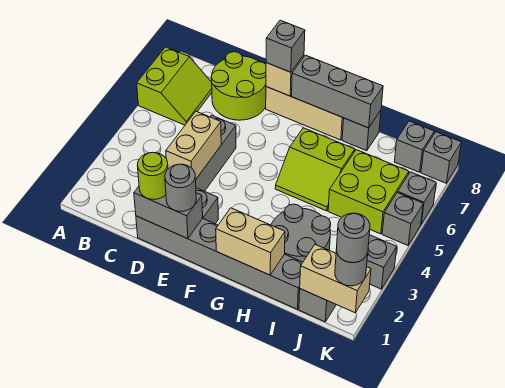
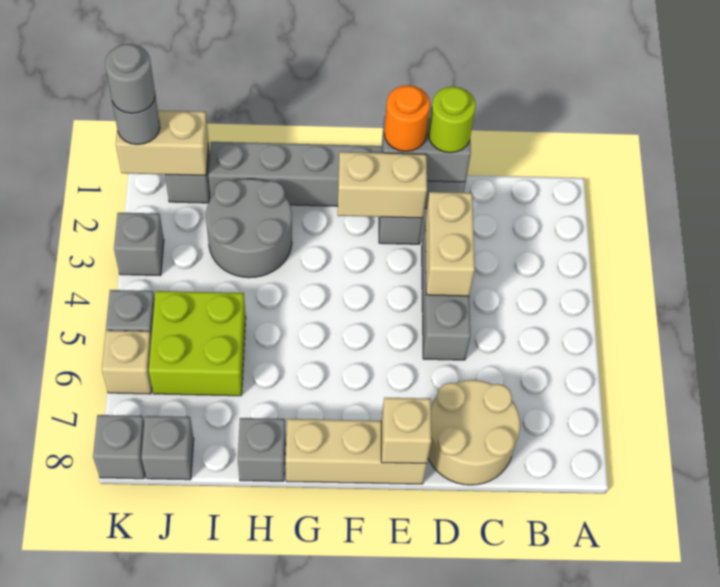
lime 2x2 slope [137,47,212,125] -> none
lime 2x2 round brick [211,52,266,120] -> tan 2x2 round brick [428,380,520,485]
grey 1x1 round brick [165,164,196,211] -> orange 1x1 round brick [384,85,430,151]
grey 1x1 brick [266,20,305,72] -> none
grey 1x3 brick [292,55,383,128] -> none
tan 1x2 brick [216,208,285,275] -> tan 1x2 brick moved to [338,152,427,218]
lime 2x2 slope [275,128,355,211] -> none
grey 1x1 brick [398,172,436,224] -> tan 1x1 brick [102,330,152,394]

